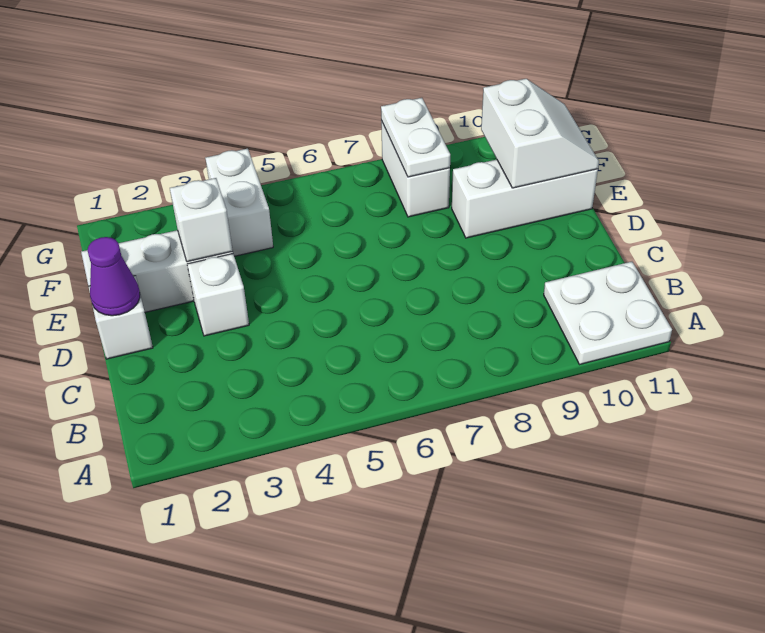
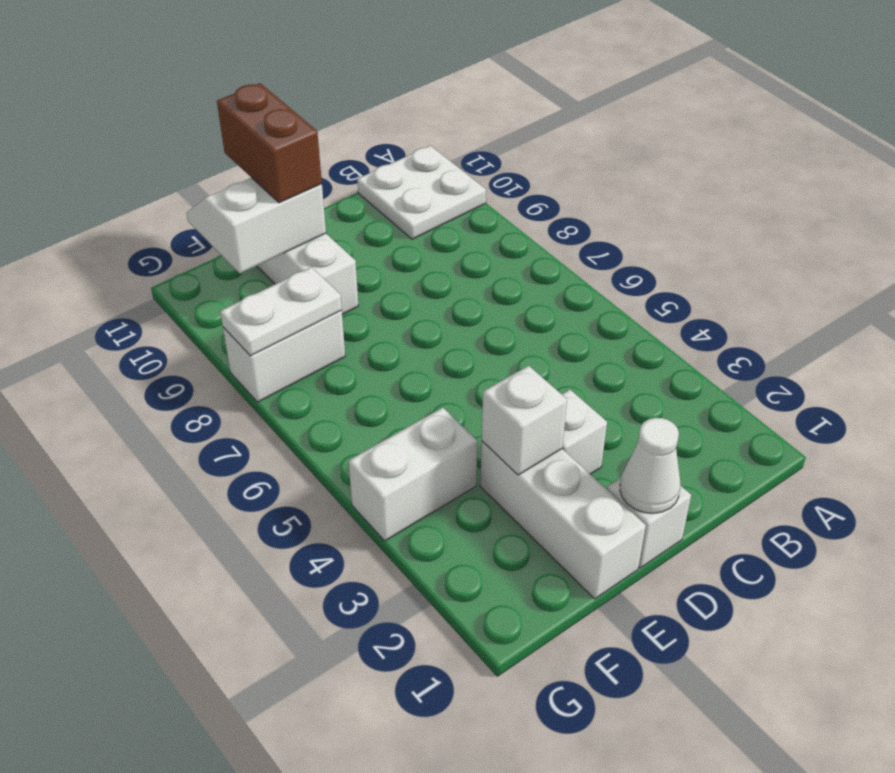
purple 1x1 cone [88,237,140,316] -> white 1x1 cone [620,418,680,513]
none -> brown 1x2 brick [217,83,322,203]

